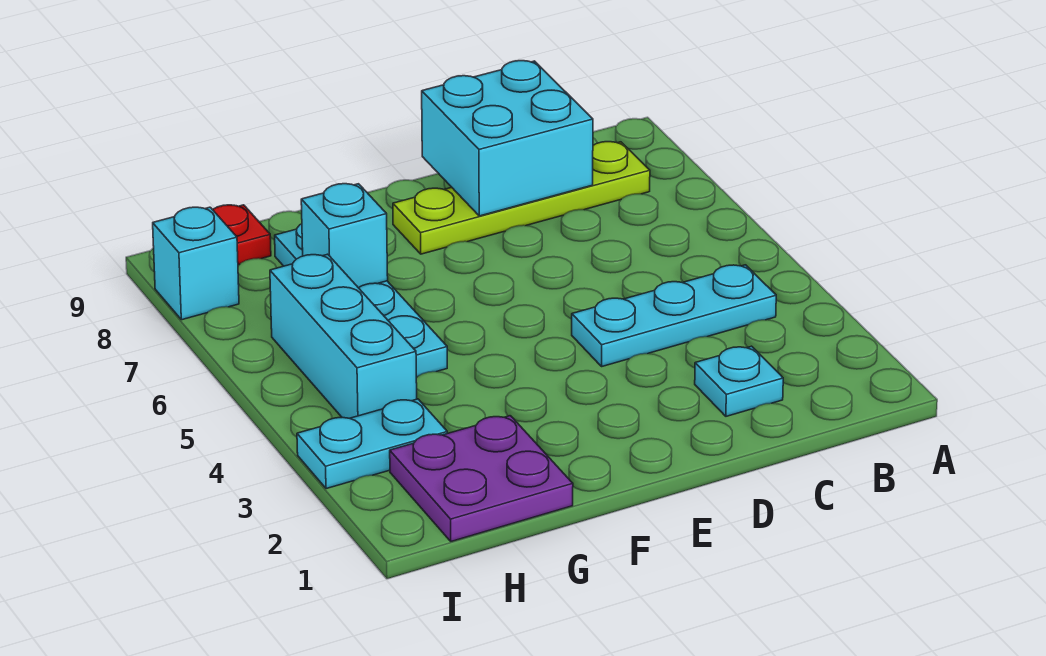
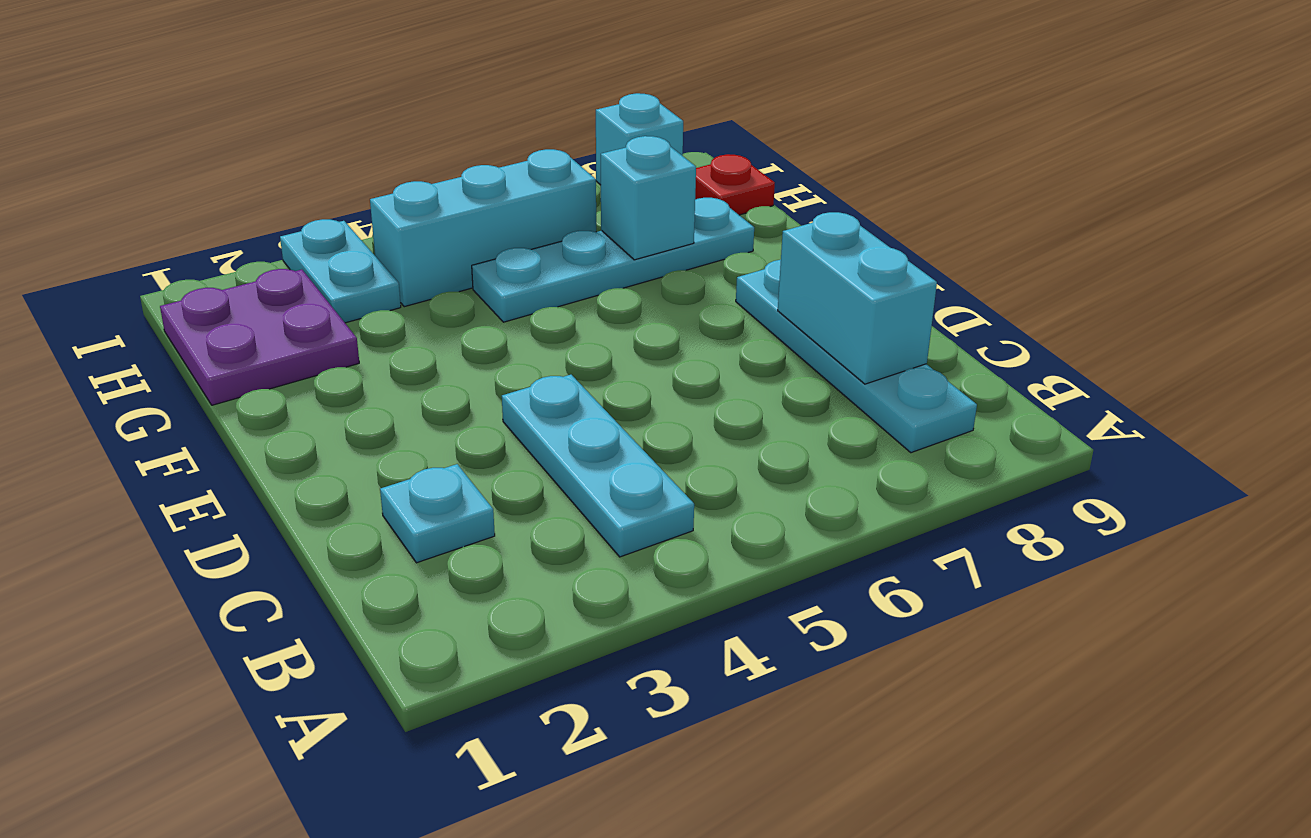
lime 1x4 plate [393,142,650,254] -> cyan 1x4 plate [736,260,977,453]
cyan 2x2 brick [422,61,593,216] -> cyan 1x2 brick [778,212,937,384]

